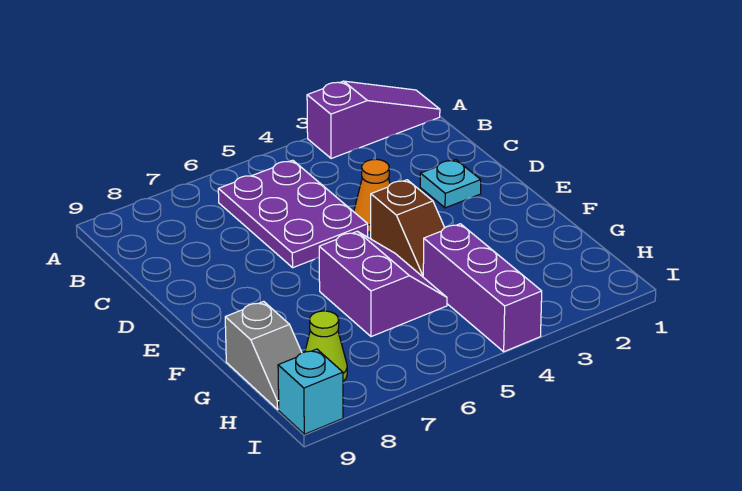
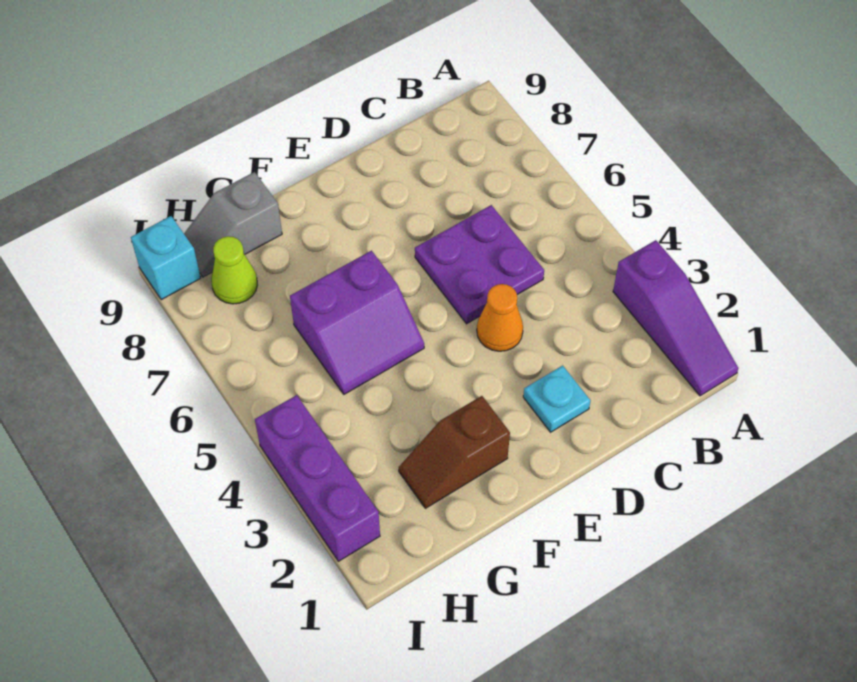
purple 2x3 plate [218,160,368,268] -> purple 2x2 plate [415,205,544,324]
brown 1x2 slope [371,180,445,277] -> brown 1x2 slope moved to [399,396,510,508]
purple 1x3 brick [423,224,542,352] -> purple 1x3 brick turned to [255,395,380,561]

